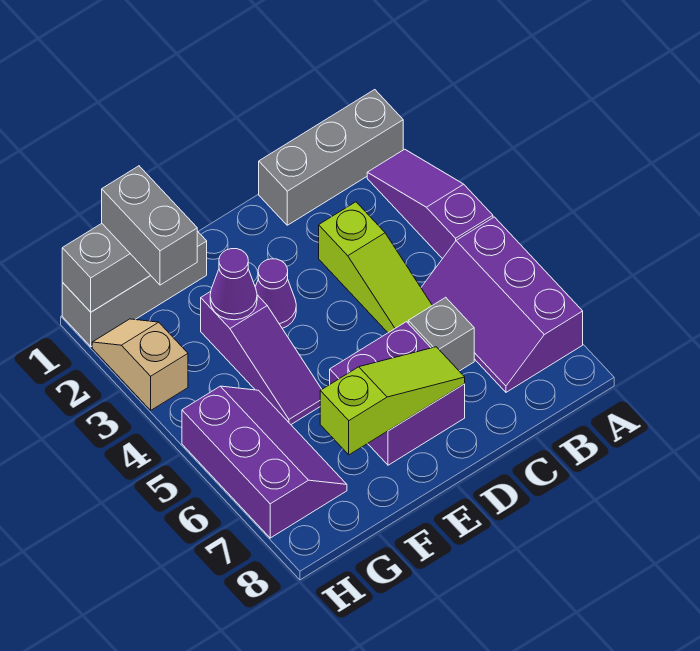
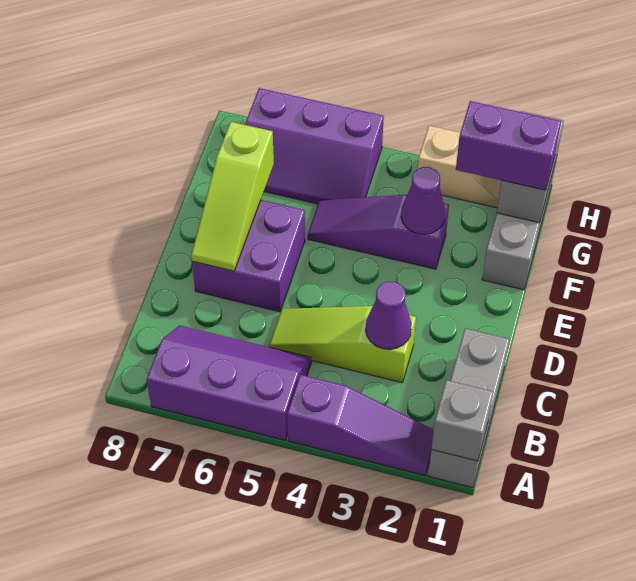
grey 1x1 brick [408,297,474,371] -> grey 1x1 brick moved to [431,380,493,461]
purple 1x1 cone [255,259,296,328] -> purple 1x1 cone moved to [366,282,412,349]
grey 1x2 brick [102,166,197,285] -> purple 1x2 brick [456,101,561,190]

